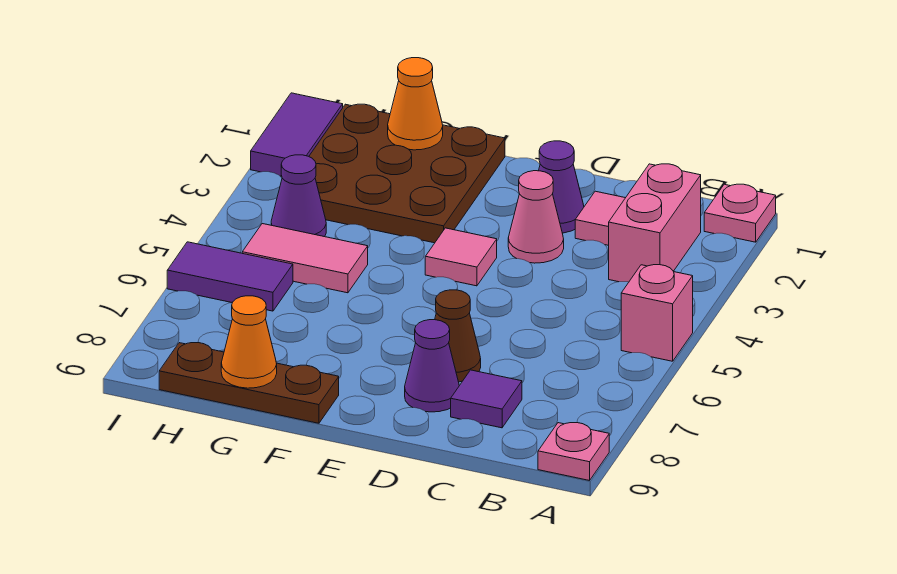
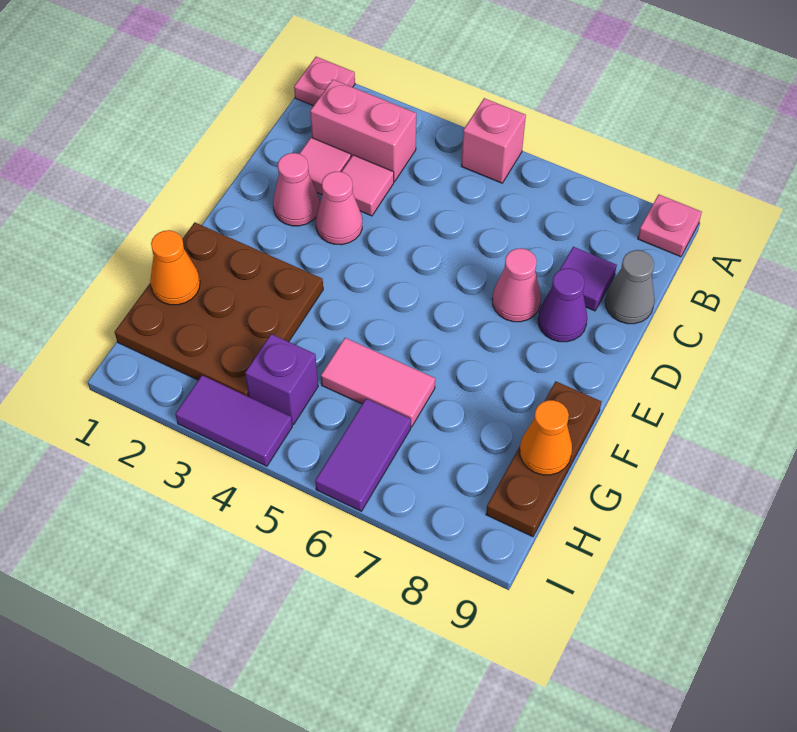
none -> grey 1x1 cone [605,250,655,324]
purple 1x1 cone [539,141,584,233] -> pink 1x1 cone [273,153,320,226]
brown 1x1 cone [435,290,481,382] -> pink 1x1 cone [492,248,541,322]
pink 1x1 tile [425,228,497,286] -> pink 1x1 tile moved to [342,155,394,216]
pink 1x2 tile [242,224,368,293] -> pink 1x2 tile turned to [321,338,435,427]
purple 1x1 cone [271,155,326,237] -> purple 1x1 brick [245,334,318,425]
purple 1x2 tile [251,93,343,176] -> purple 1x2 tile moved to [175,375,292,466]

